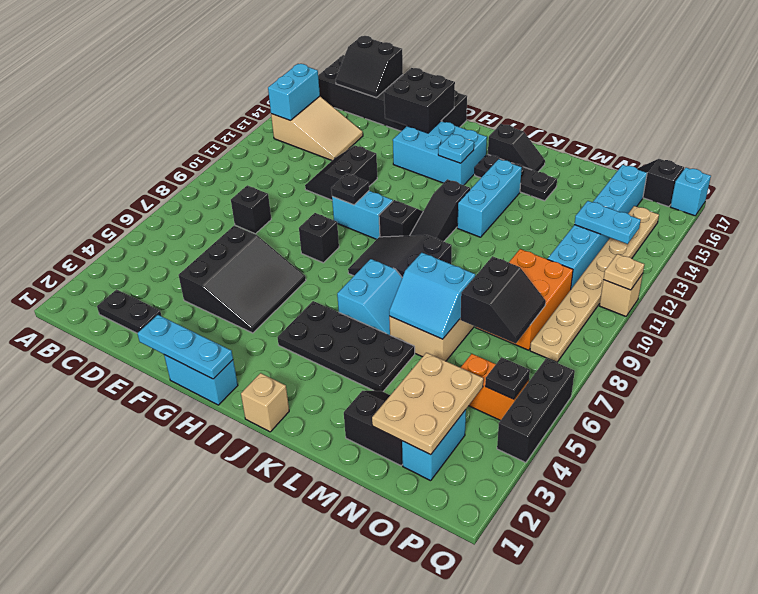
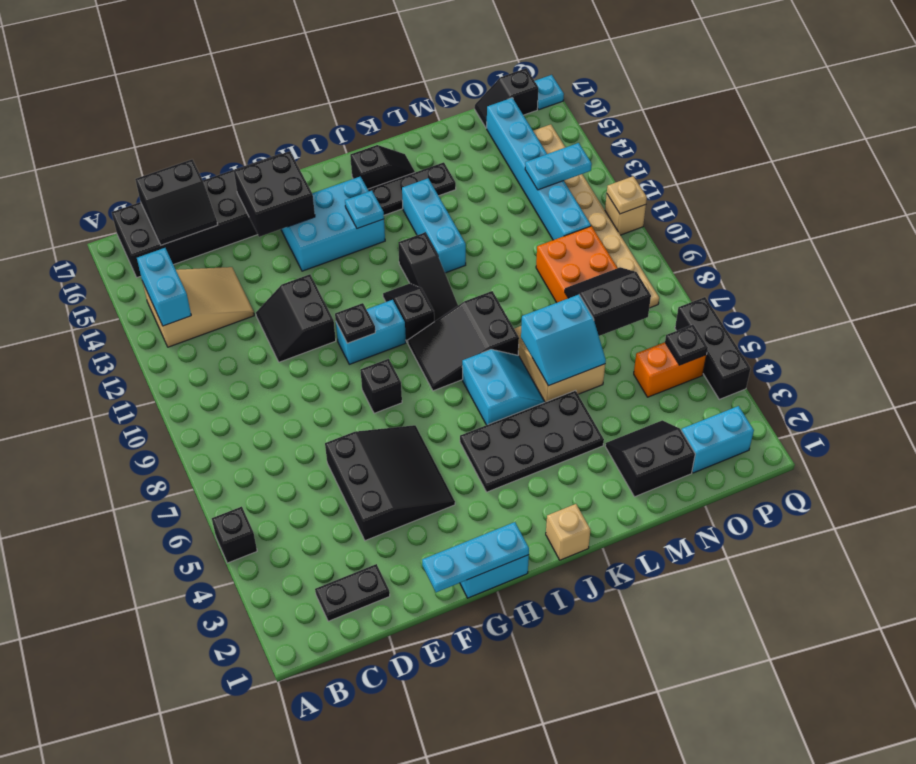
black 1x1 brick [231,185,271,234] -> black 1x1 brick moved to [212,507,257,563]
tan 2x3 plate [372,353,483,455] -> none
black 2x2 slope [460,256,546,344] -> black 2x2 slope turned to [565,267,651,336]
cyan 1x2 brick [402,410,466,481] -> cyan 1x2 brick turned to [681,406,754,473]
cyan 1x1 brick [670,168,711,216] -> cyan 1x1 plate [535,75,564,110]

